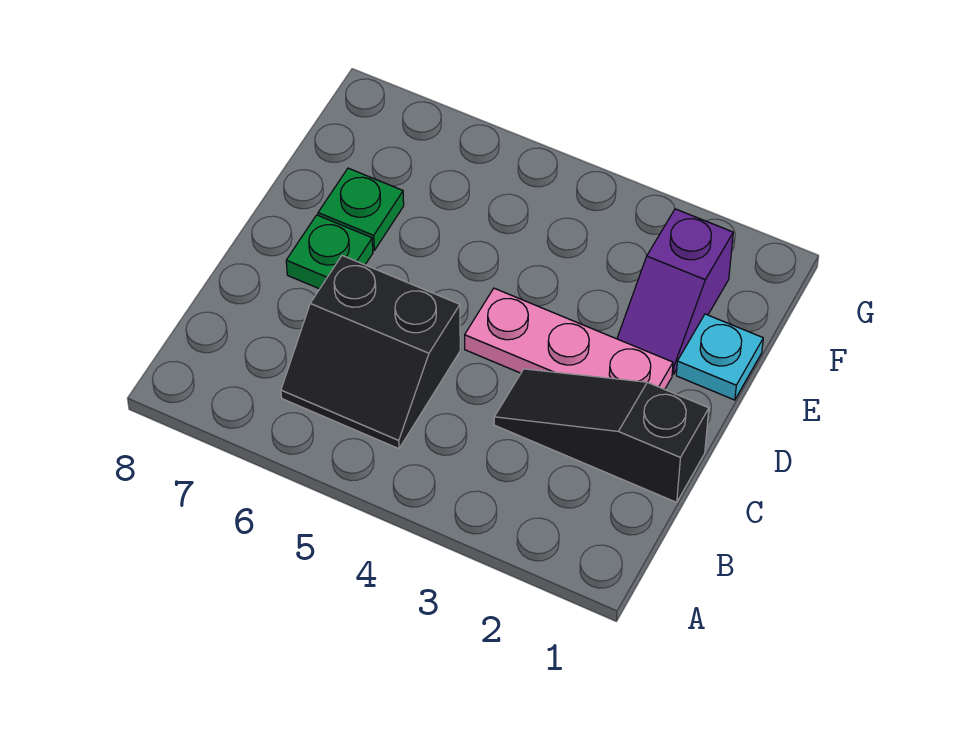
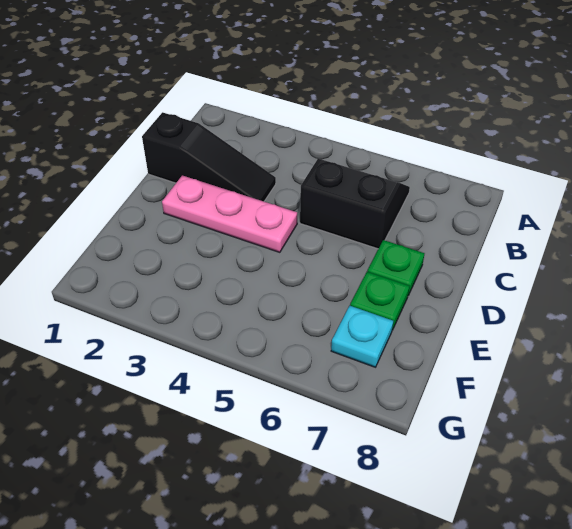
cyan 1x1 plate [676,314,763,400] -> cyan 1x1 plate moved to [331,306,393,367]
purple 1x2 slope [617,209,733,374] -> none

